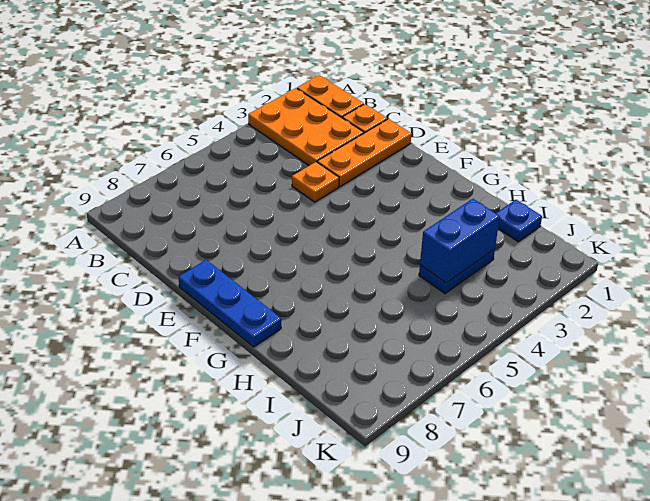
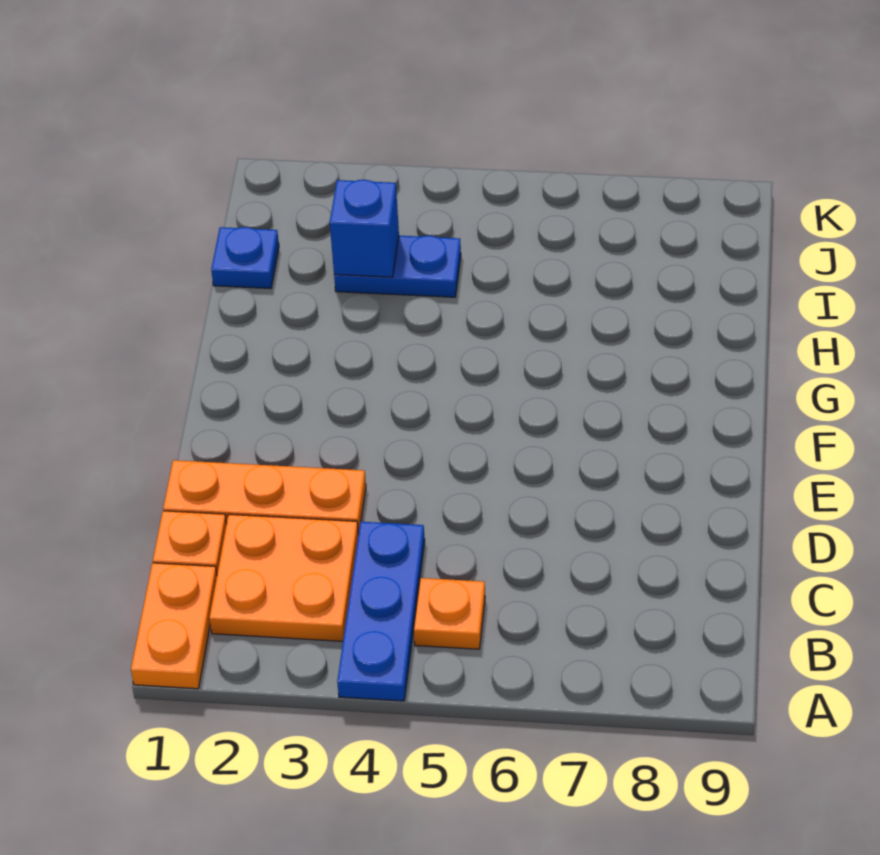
orange 2x3 plate [248,88,364,166] -> orange 2x2 plate [210,514,358,641]
orange 1x1 plate [292,162,339,202] -> orange 1x1 plate moved to [414,578,485,649]
blue 1x3 plate [179,260,281,347] -> blue 1x3 plate moved to [337,522,425,701]
blue 1x2 brick [420,199,500,283] -> blue 1x1 brick [330,180,399,277]

